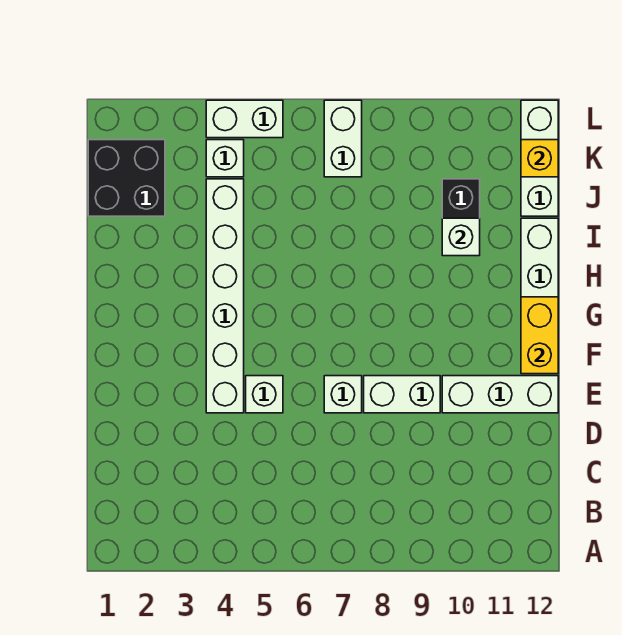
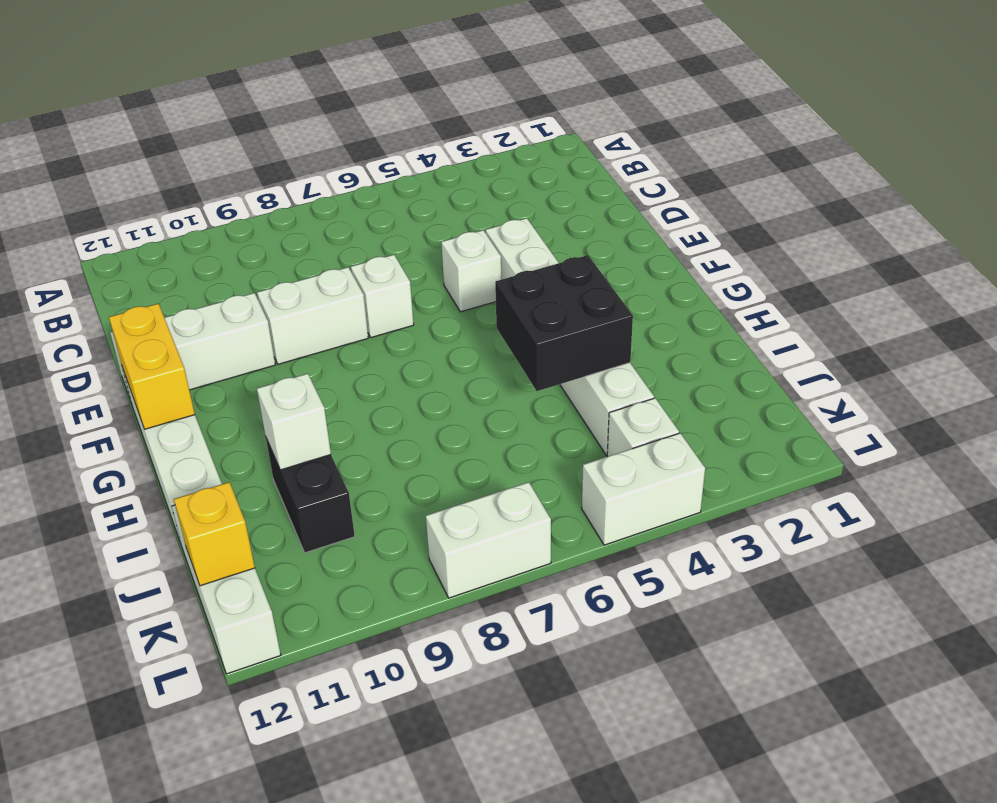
black 2x2 brick [88,140,165,216] -> black 2x2 brick moved to [495,255,633,391]
white 1x2 brick [324,100,362,177] -> white 1x2 brick turned to [426,482,551,598]

